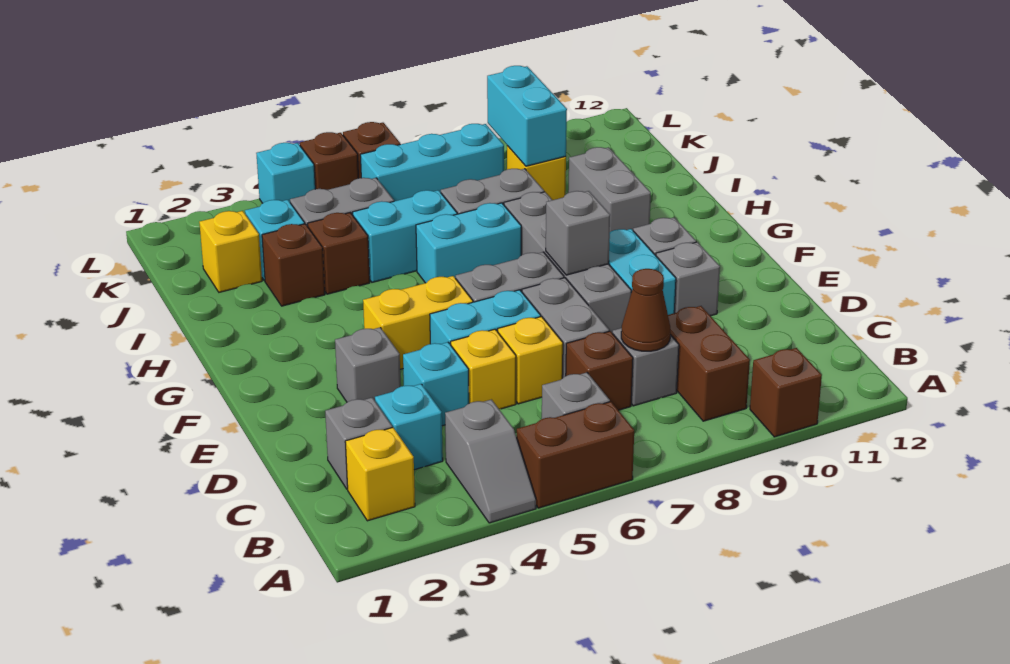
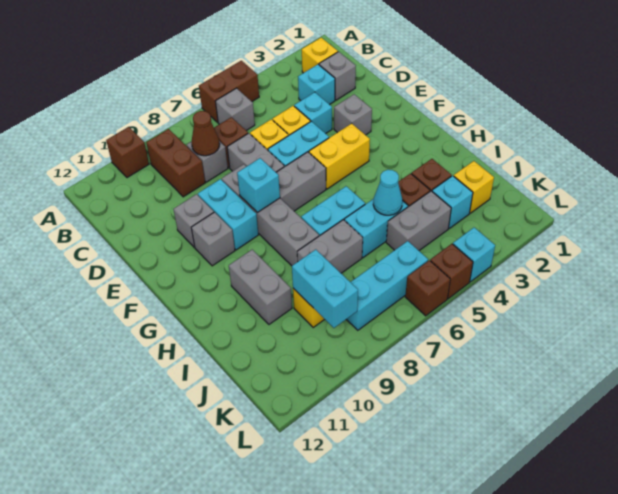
grey 1x2 slope [445,400,536,523] -> none
grey 1x1 brick [546,191,610,275] -> cyan 1x1 brick [237,158,280,212]
none -> cyan 1x1 cone [373,170,402,215]

